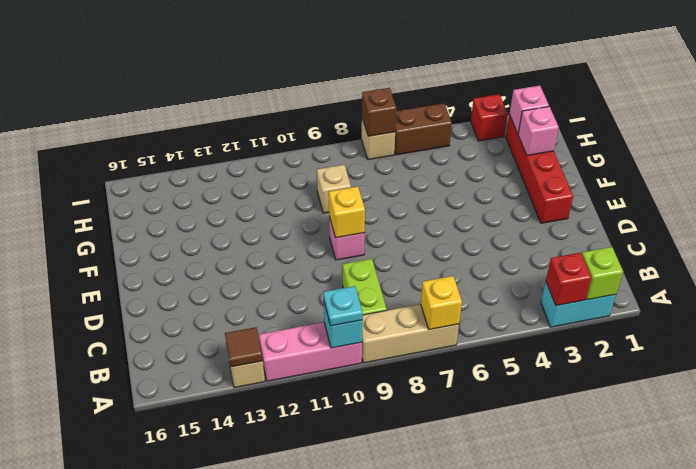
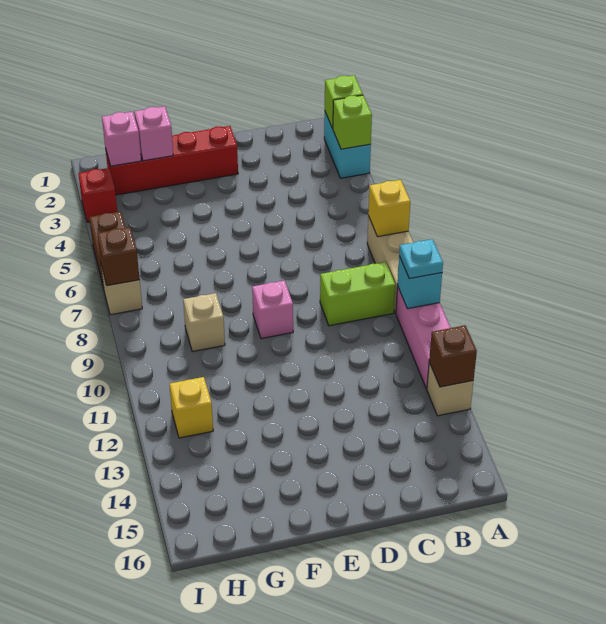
red 1x1 brick [546,253,592,306] -> lime 1x1 brick [333,95,372,149]
brown 1x1 tile [225,327,263,367] -> brown 1x1 brick [429,325,477,387]
yellow 1x1 brick [329,186,365,238] -> yellow 1x1 brick moved to [170,377,213,438]

